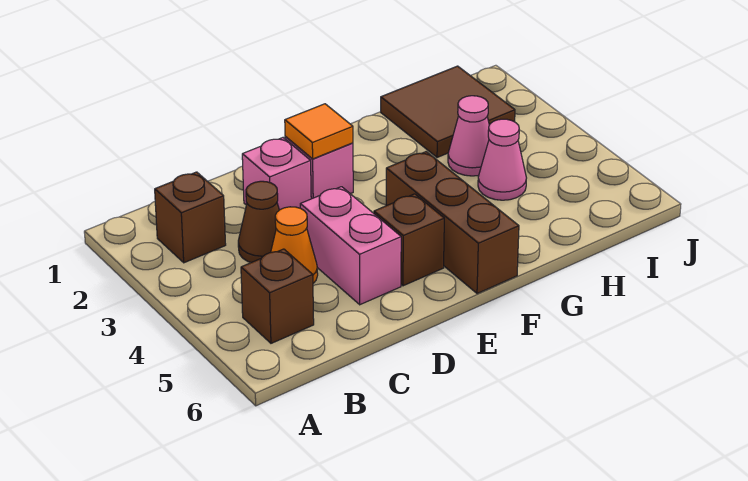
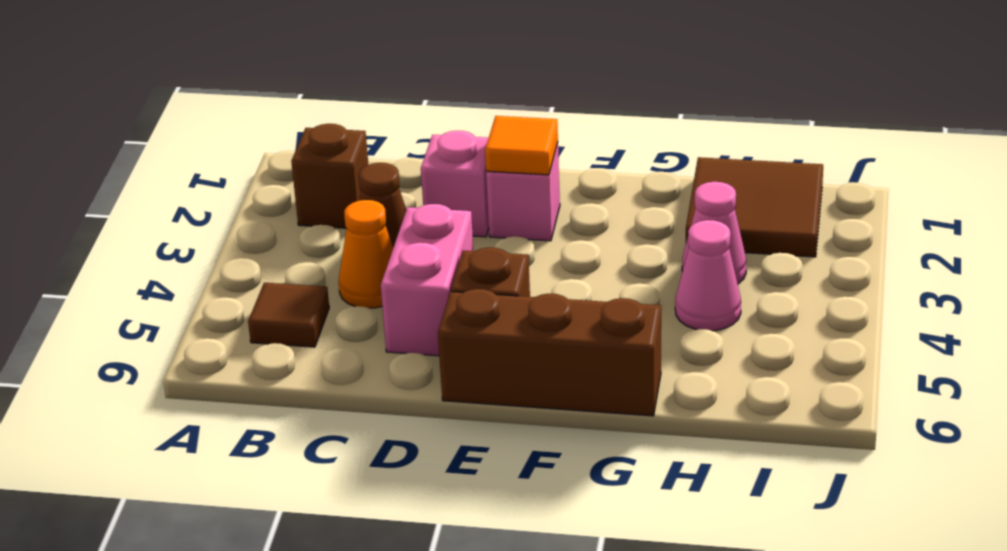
brown 1x1 brick [241,249,314,343] -> brown 1x1 tile [248,283,329,347]
brown 1x3 brick [386,152,519,294] -> brown 1x3 brick turned to [438,289,661,416]

